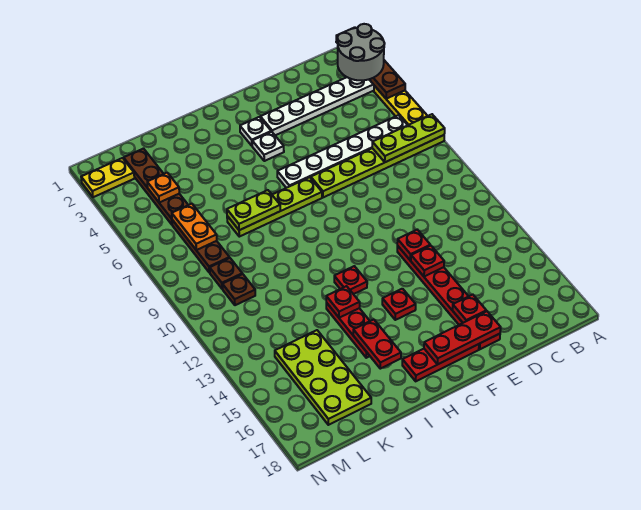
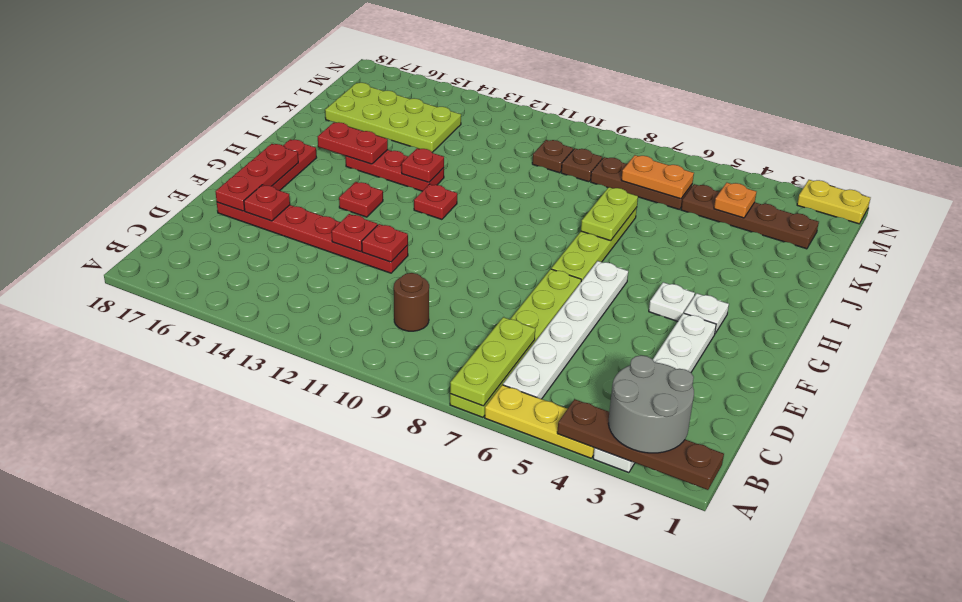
none -> brown 1x1 round brick [394,273,429,331]
yellow 1x2 plate [81,158,134,197] -> yellow 1x2 plate turned to [797,180,870,224]

